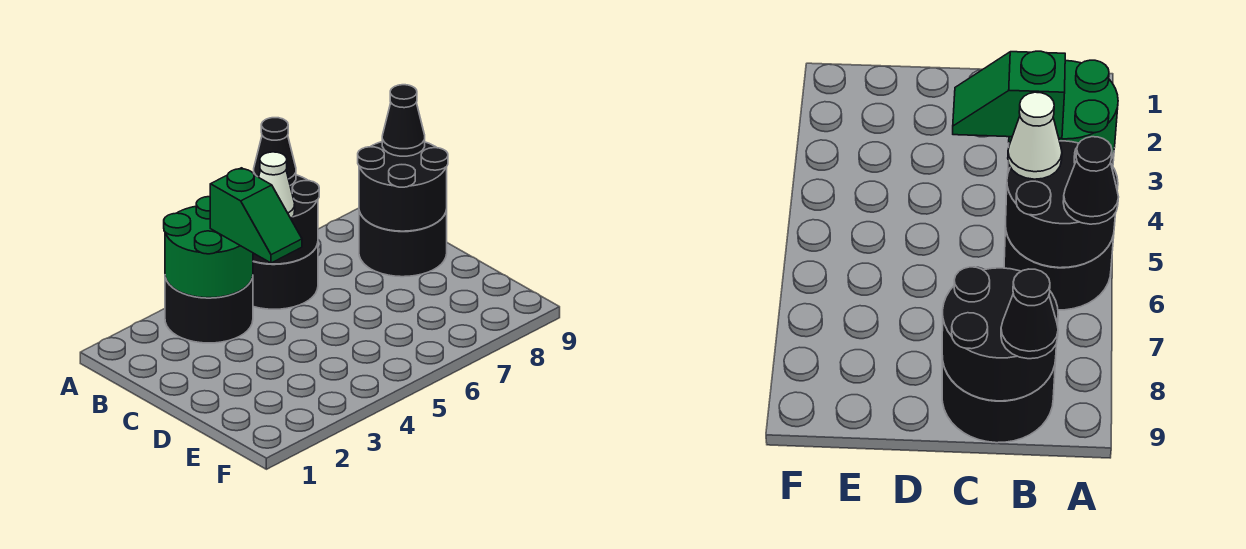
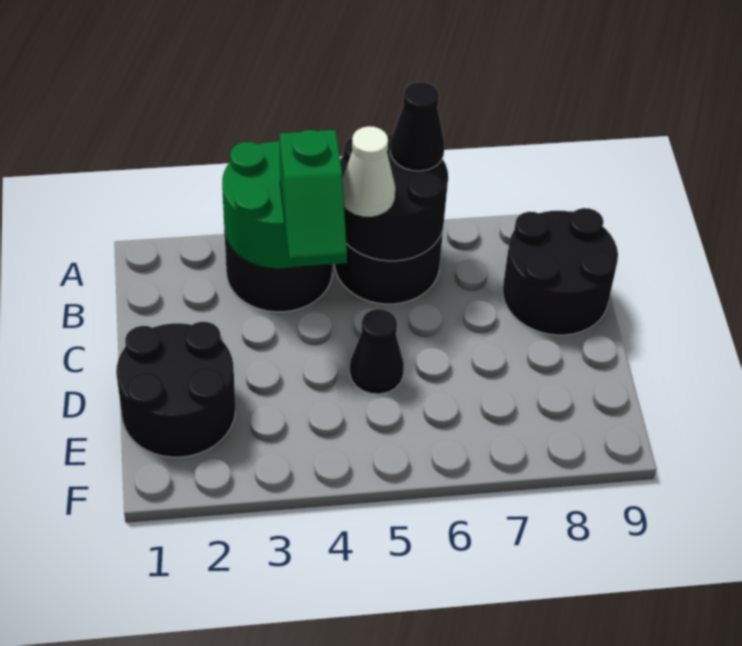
black 2x2 round brick [358,142,448,231] -> black 2x2 round brick moved to [116,322,235,457]
black 1x1 cone [382,85,425,156] -> black 1x1 cone moved to [350,309,404,394]

